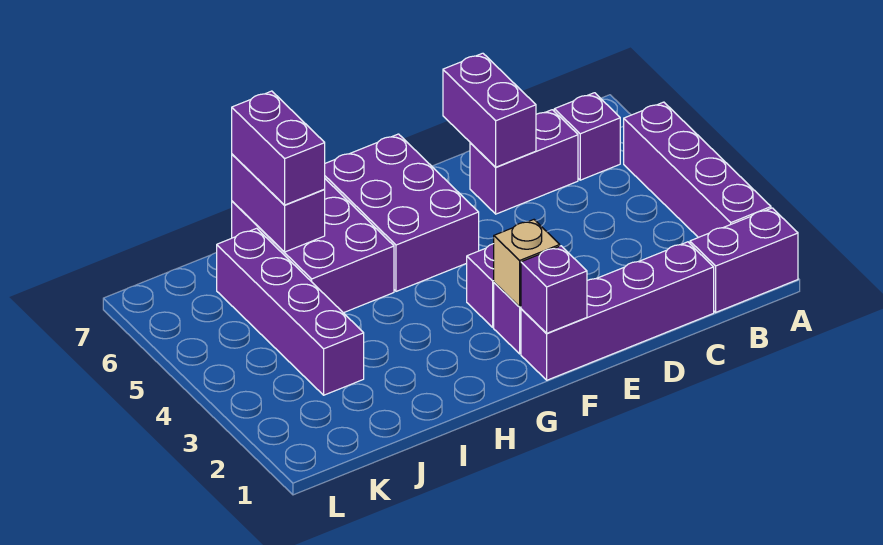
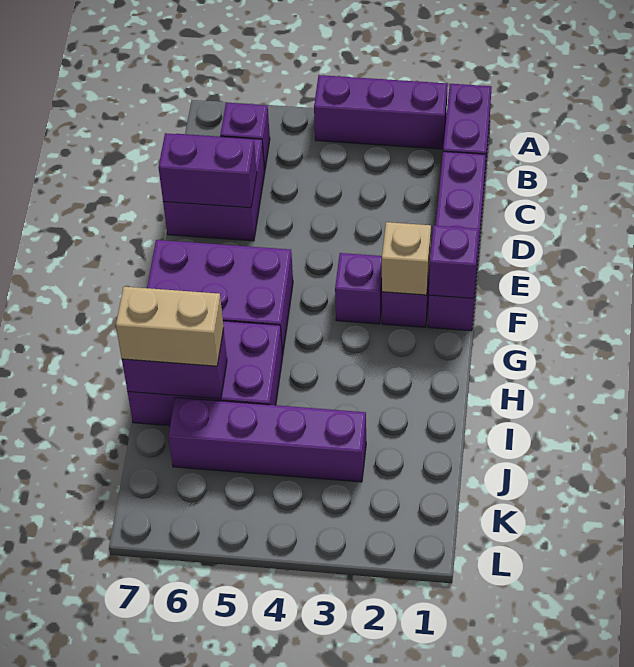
purple 1x4 brick [624,102,771,238] -> purple 1x3 brick [314,75,448,149]
purple 1x2 brick [470,110,578,214] -> purple 2x2 brick [163,134,265,241]
purple 1x2 brick [232,91,325,205] -> tan 1x2 brick [116,287,224,366]

